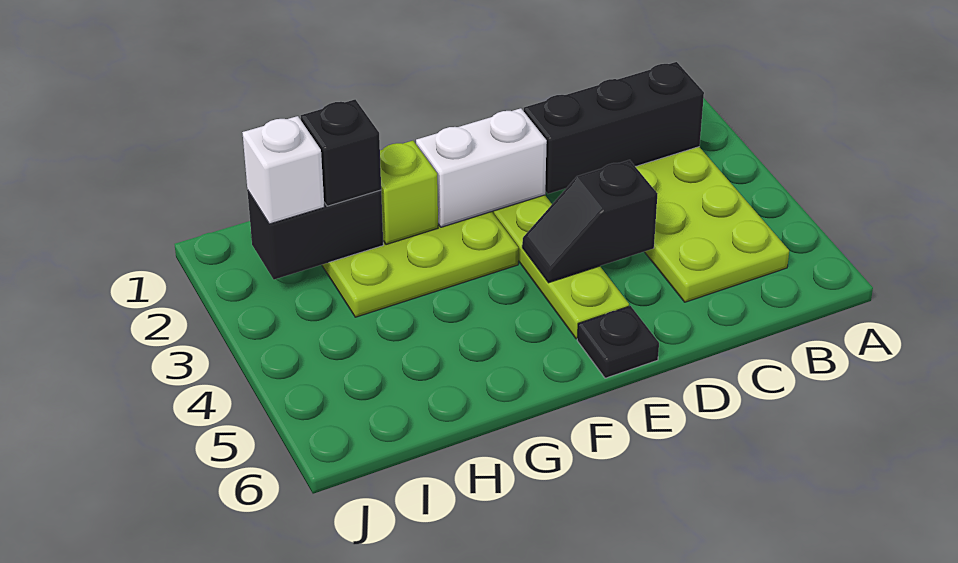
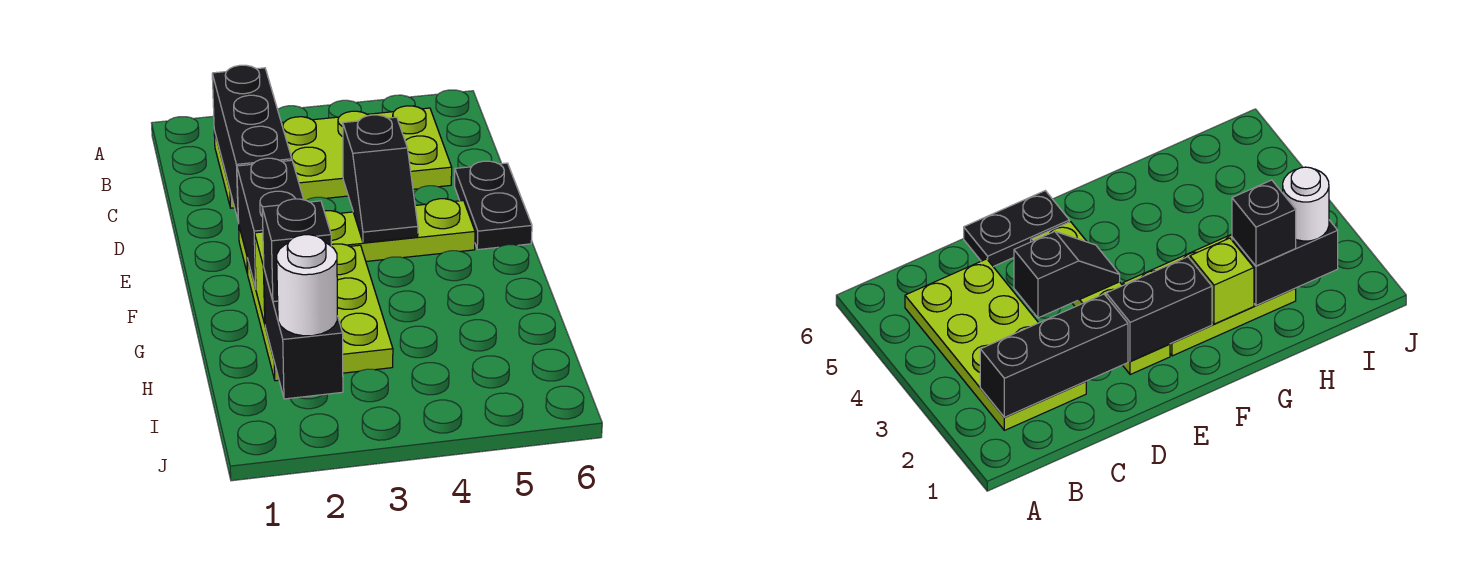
white 1x2 brick [416,108,547,227] -> black 1x2 brick [237,158,304,289]
black 1x1 plate [577,306,659,378] -> black 1x2 plate [455,161,532,250]
white 1x1 brick [242,116,324,224] -> white 1x1 round brick [277,235,337,336]

